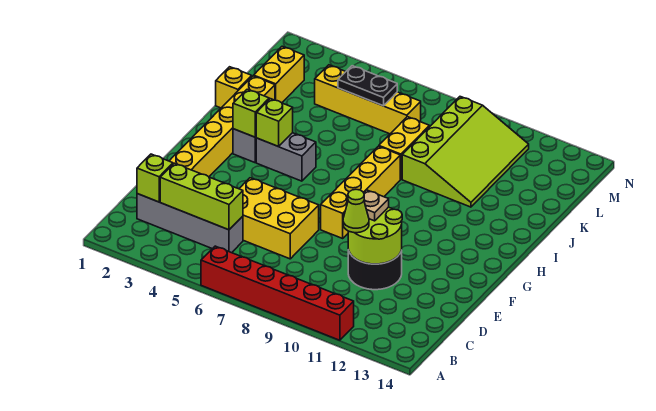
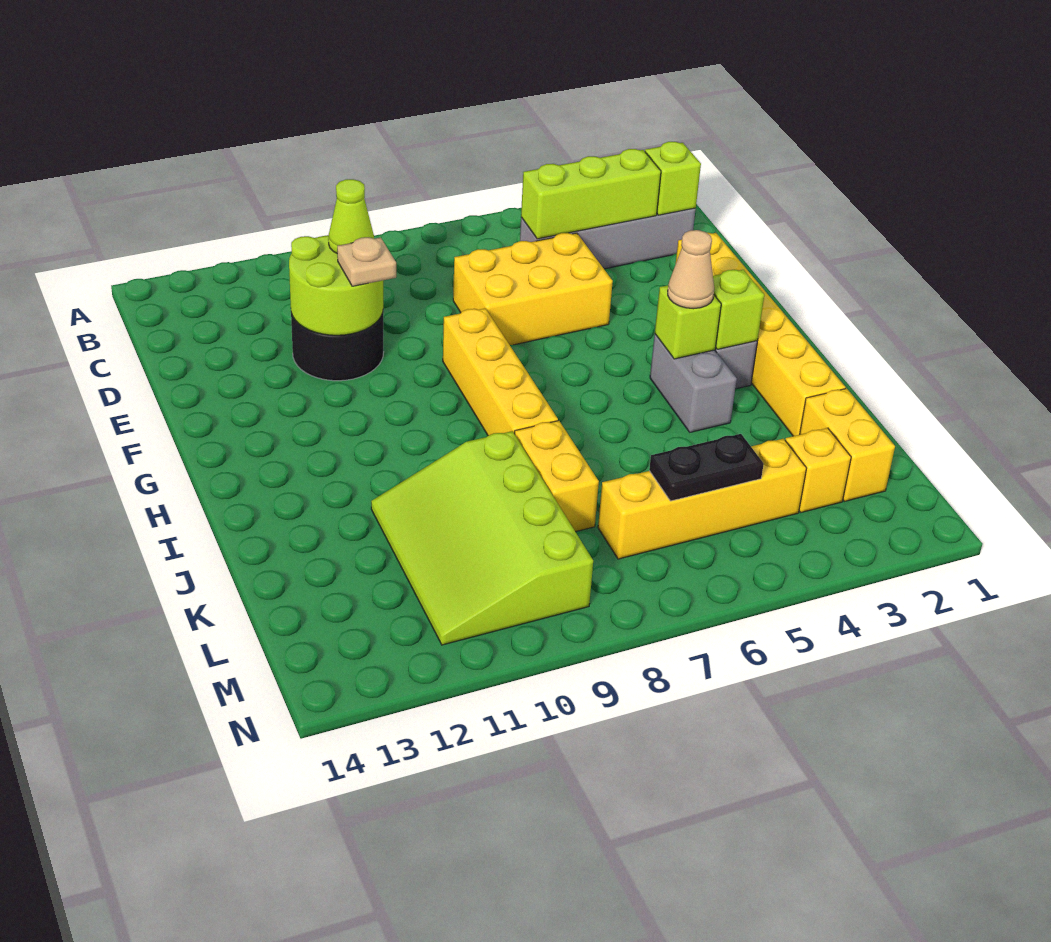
red 1x6 brick [201,246,354,340] -> none
grey 1x2 brick [256,133,316,181] -> grey 1x2 brick turned to [650,334,737,432]
none -> tan 1x1 cone [668,230,714,309]
yellow 1x1 brick [216,67,252,108] -> yellow 1x1 brick moved to [785,428,851,512]

